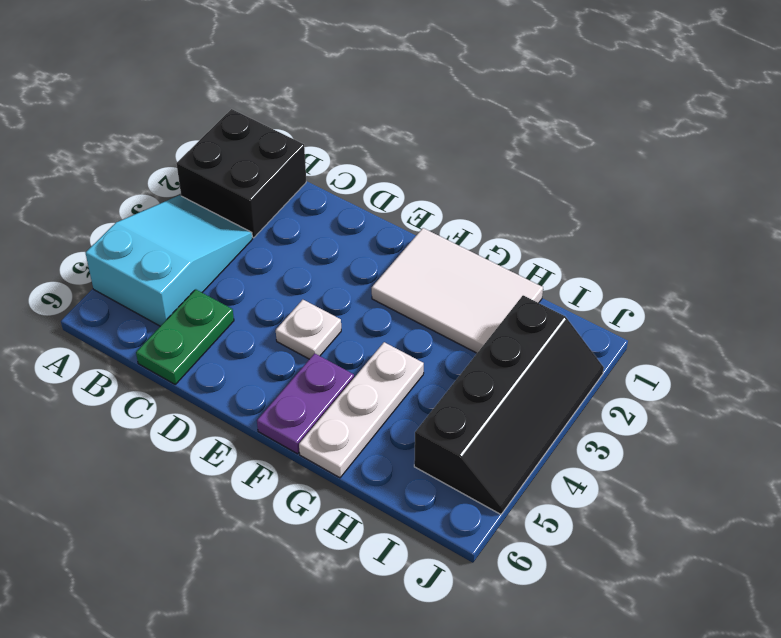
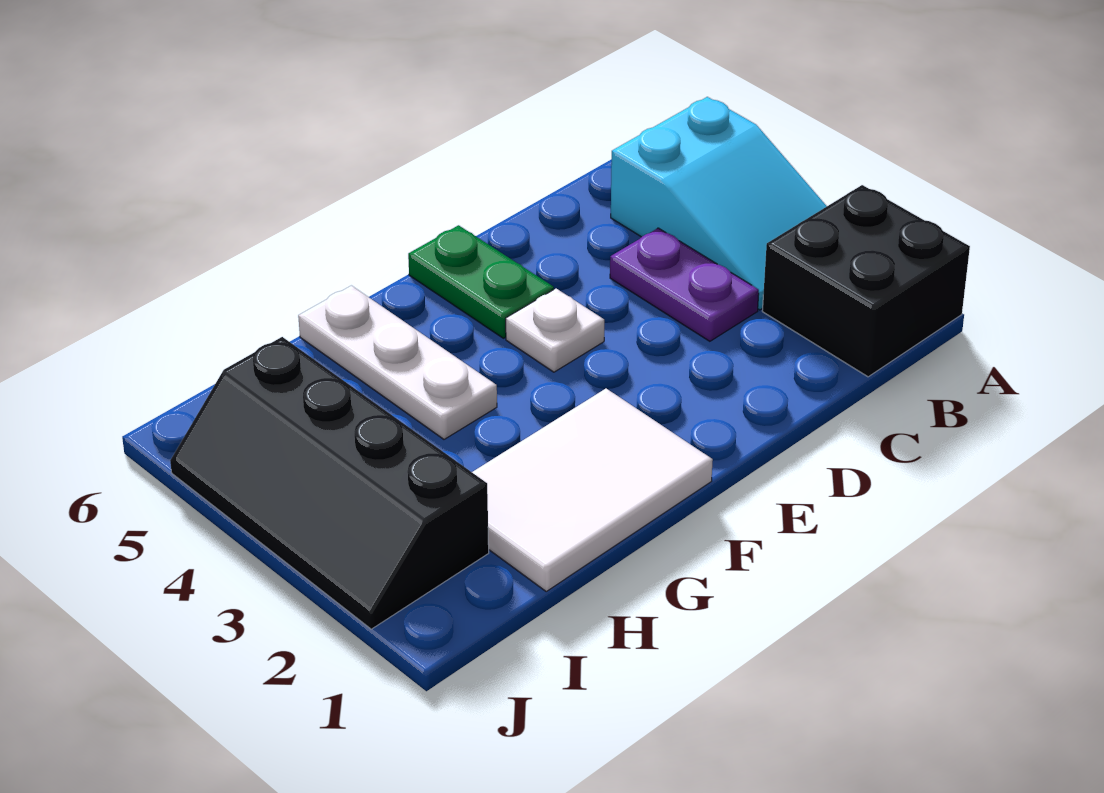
green 1x2 plate [136,289,234,384] -> green 1x2 plate moved to [408,225,554,338]
purple 1x2 plate [257,353,354,454] -> purple 1x2 plate moved to [610,228,759,341]

